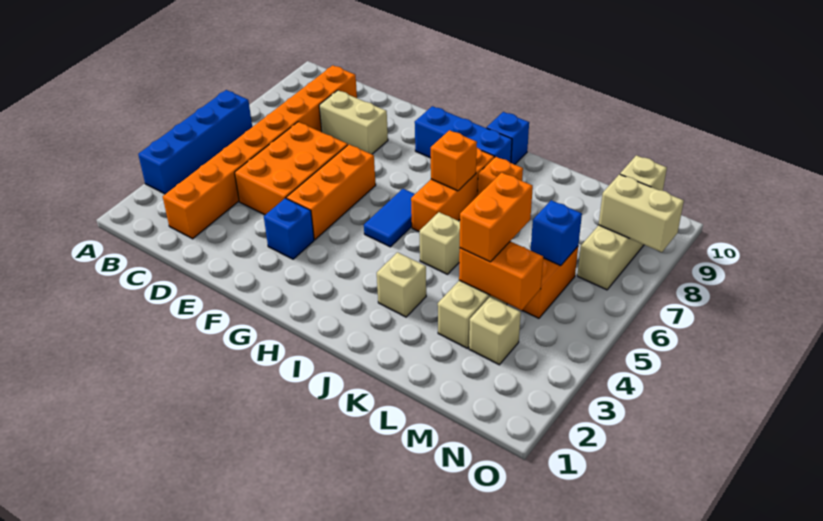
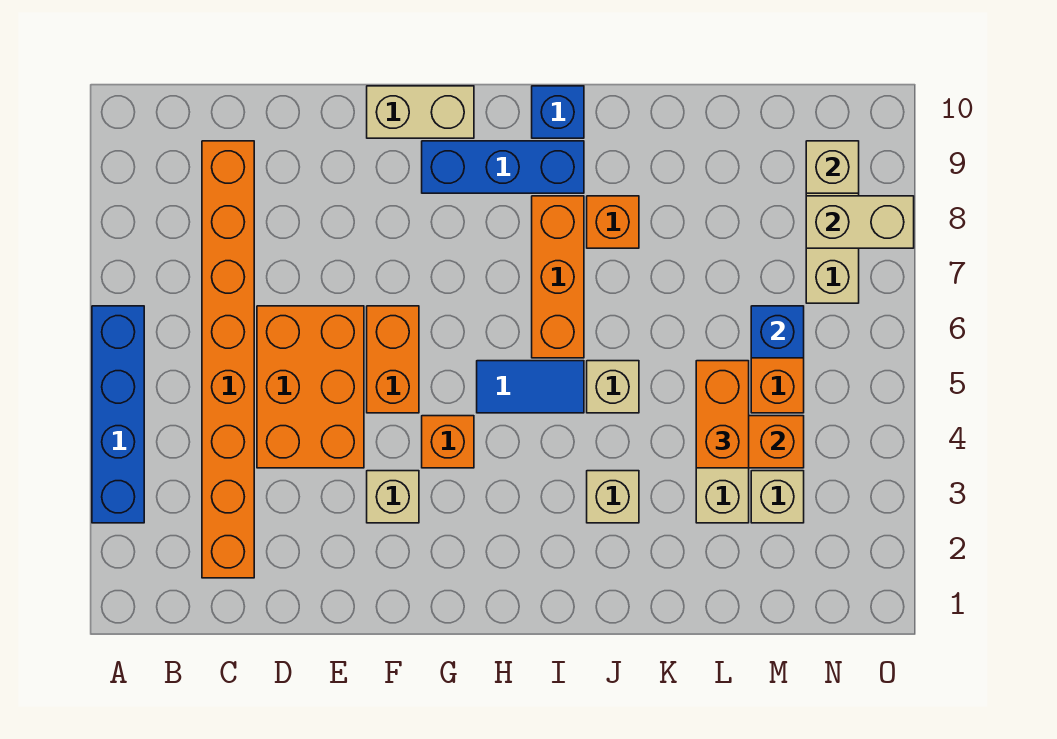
tan 1x2 brick [319,90,388,154] -> tan 1x2 brick moved to [367,86,474,138]
blue 1x1 brick [264,198,314,259] -> tan 1x1 brick [367,471,419,523]
orange 1x3 brick [286,145,376,240] -> orange 1x2 brick [367,306,419,413]
blue 1x2 tile [364,189,415,247] -> blue 1x2 tile turned to [477,361,584,413]
orange 1x1 brick [431,130,477,191] -> orange 1x1 brick moved to [422,416,474,468]

